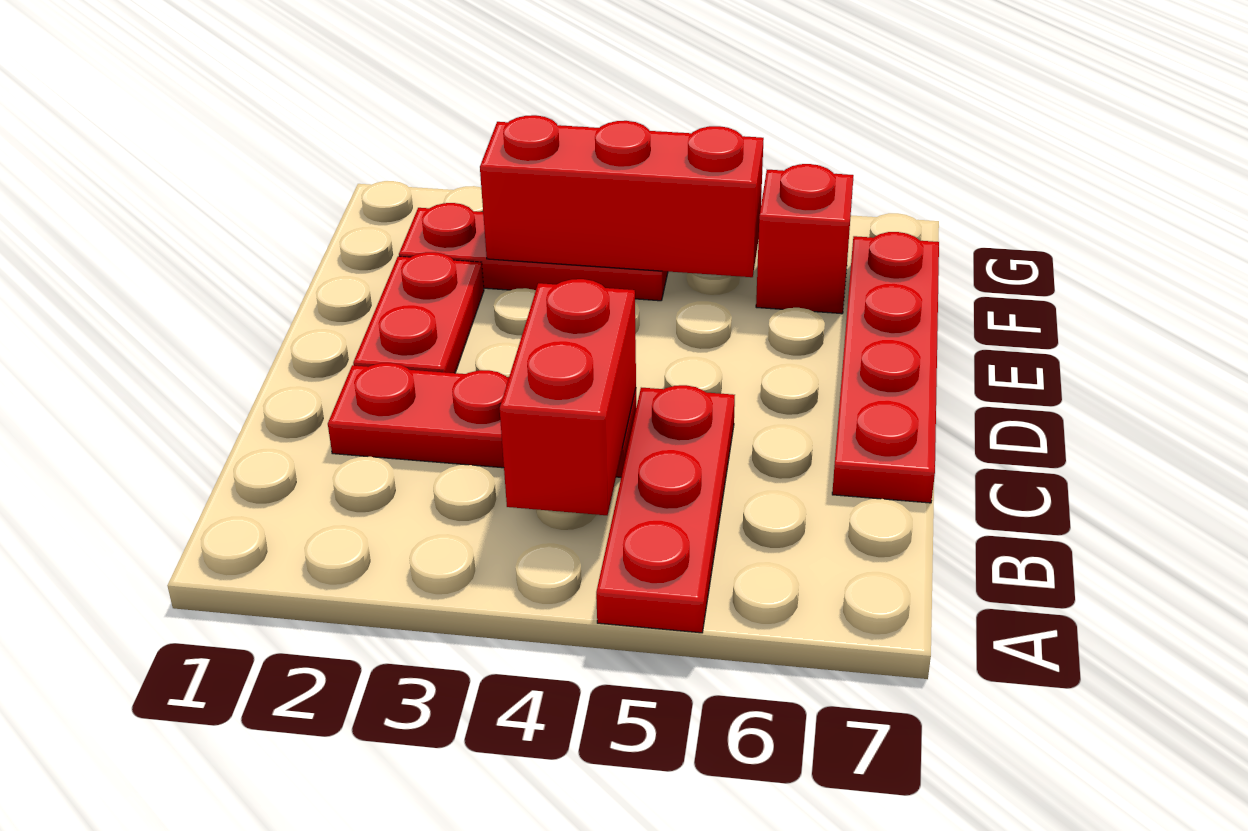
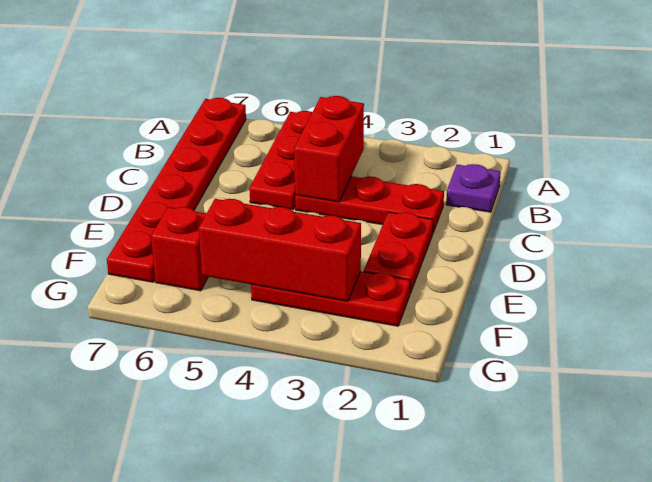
none -> purple 1x1 plate [446,164,501,212]
red 1x4 plate [832,232,939,503] -> red 1x6 plate [107,98,246,282]

